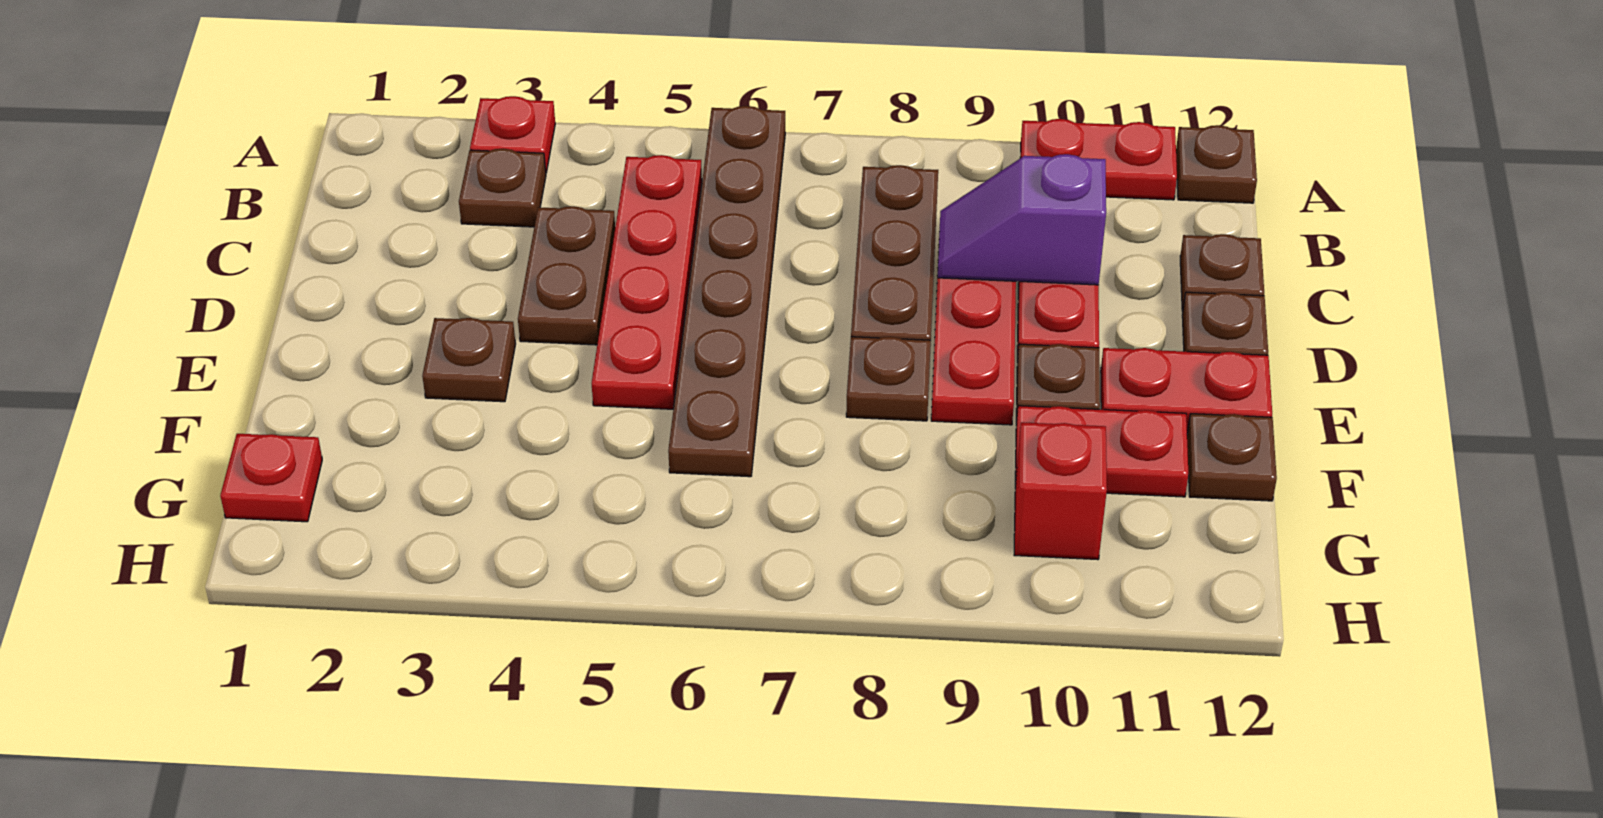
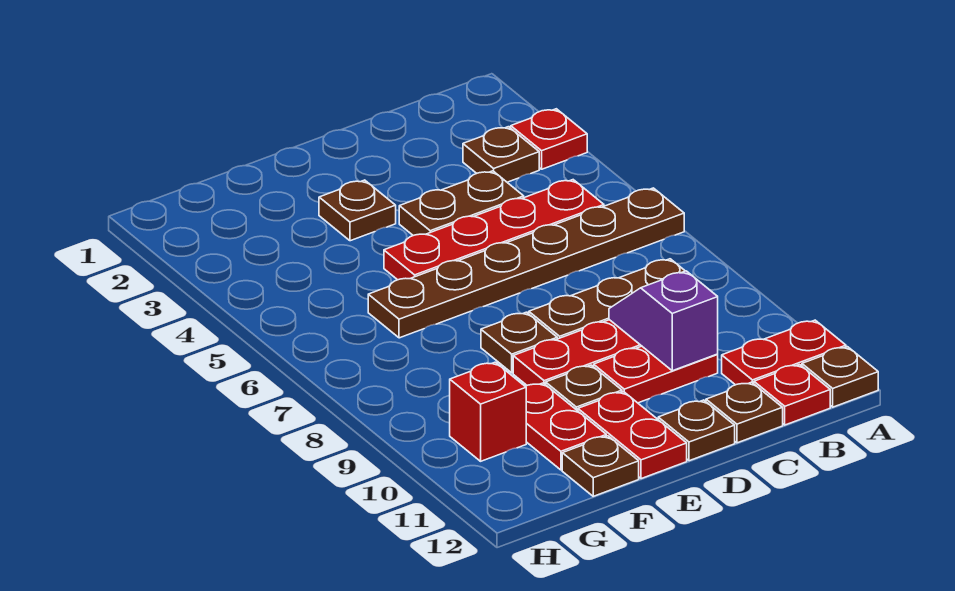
red 1x2 plate [1020,119,1177,200] -> red 1x2 plate turned to [722,320,846,385]
red 1x1 plate [220,434,322,522] -> red 1x1 plate moved to [754,365,830,425]

